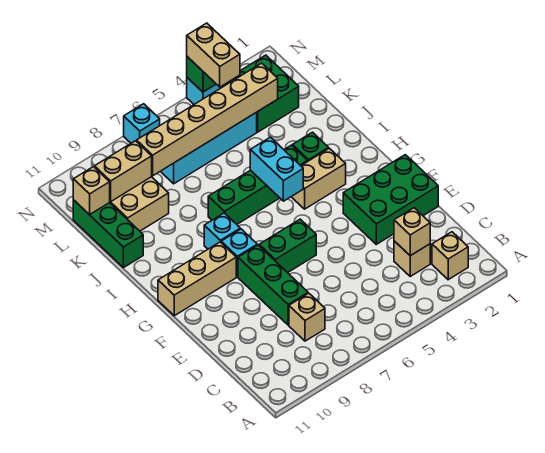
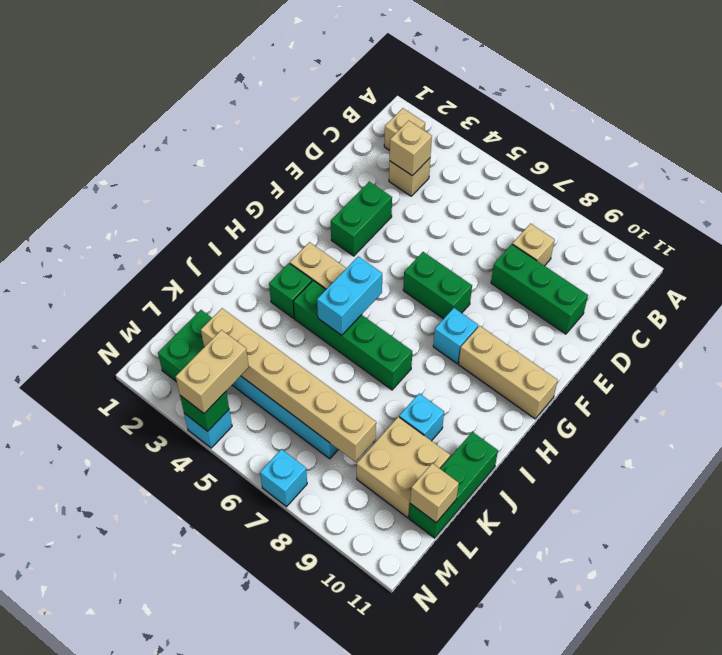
green 1x3 brick [238,245,308,325] -> green 1x3 brick turned to [491,244,588,334]
green 2x3 brick [343,155,438,244] -> green 1x2 brick [331,182,392,256]
cyan 1x1 brick [204,213,240,249] -> cyan 1x1 brick moved to [399,394,444,441]
tan 1x2 brick [94,141,152,202] -> none

